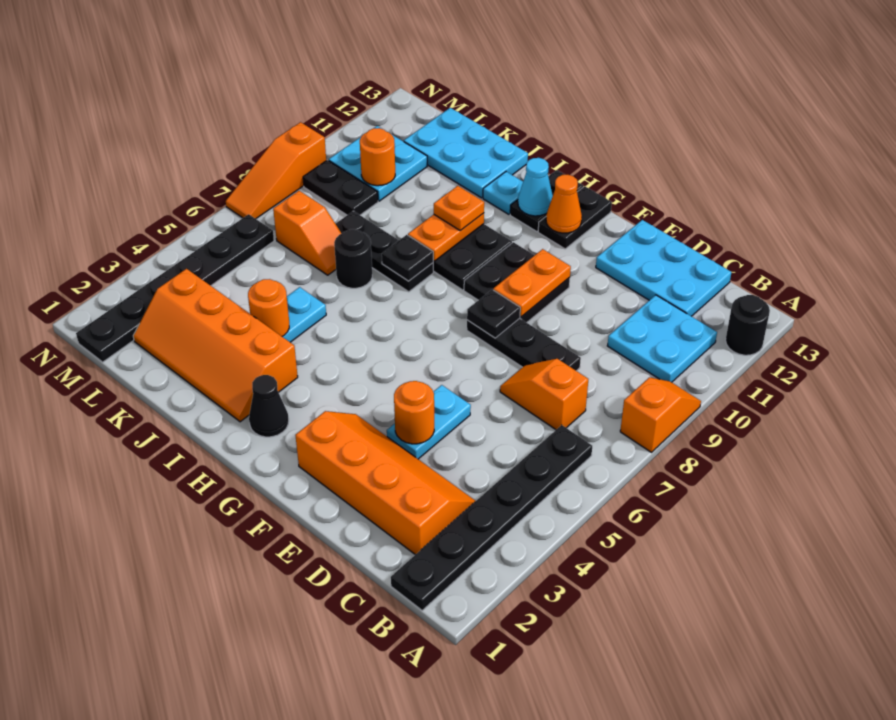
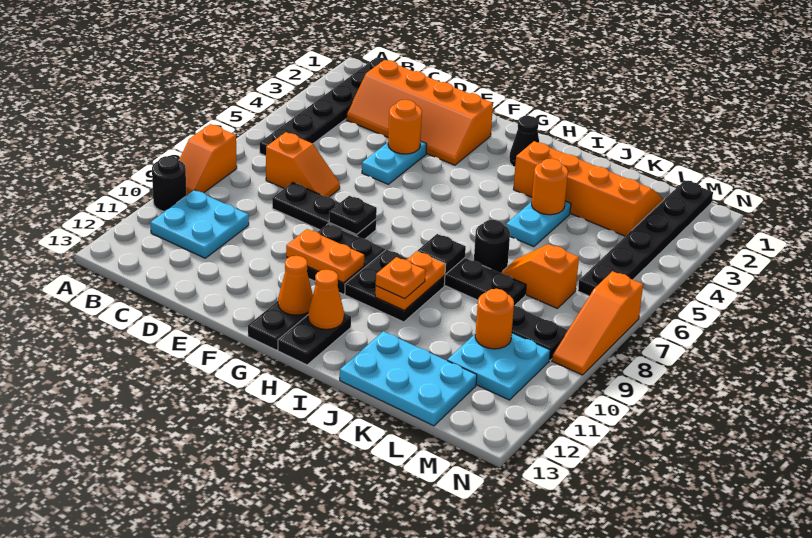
black 1x1 round brick [726,295,770,355] -> black 1x1 round brick moved to [152,156,186,212]
cyan 2x3 plate [596,220,731,316] -> none
orange 1x2 plate [493,249,571,317] -> orange 1x2 plate turned to [286,229,364,283]
cyan 1x1 cone [518,158,553,216] -> orange 1x1 cone [308,270,344,329]
cyan 1x1 plate [483,172,523,214] -> none
orange 1x3 slope [226,122,326,219] -> orange 1x3 slope turned to [552,271,643,375]

